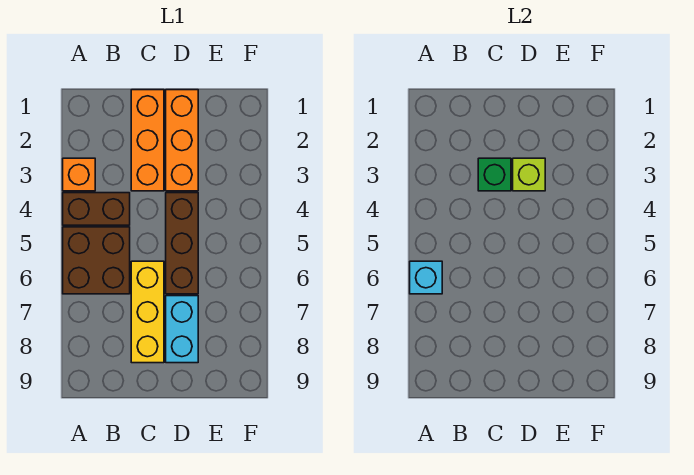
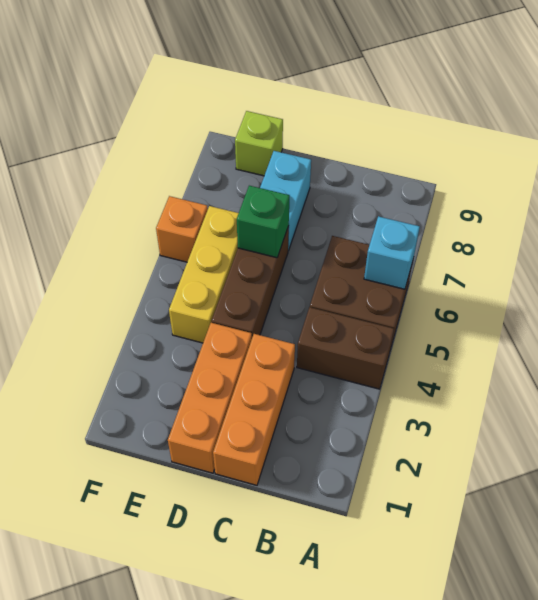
orange 1x1 brick [63,158,95,191] -> orange 1x1 brick moved to [156,196,208,262]
green 1x1 brick [478,158,511,191] -> green 1x1 brick moved to [237,186,289,258]
yellow 1x3 brick [131,261,164,363] -> yellow 1x3 brick moved to [169,206,239,343]
lime 1x1 brick [513,158,545,191] -> lime 1x1 brick moved to [235,111,283,176]

